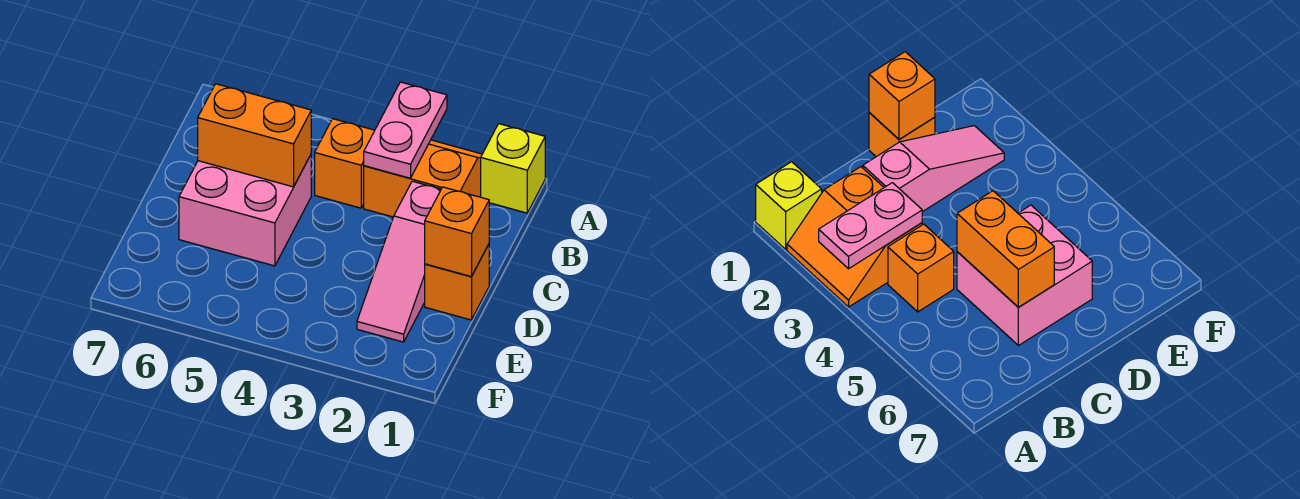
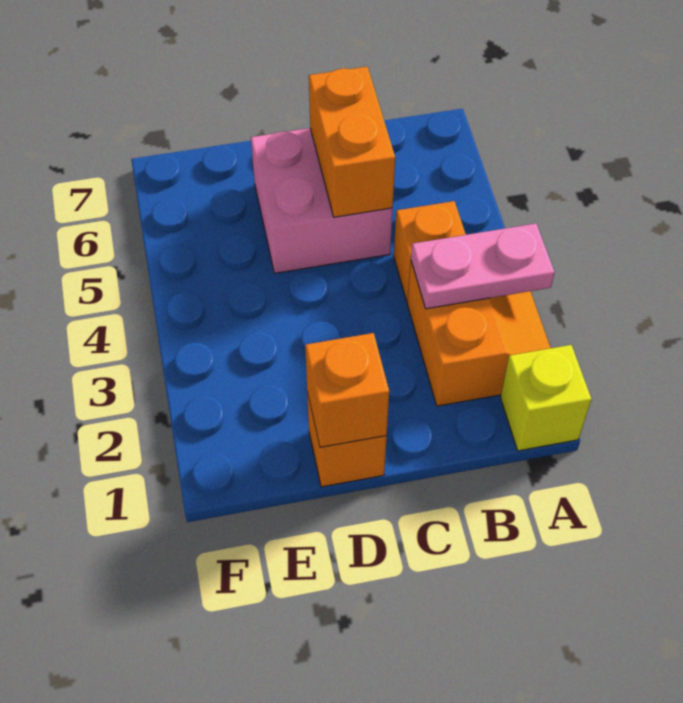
pink 1x3 slope [357,181,441,342] -> none

